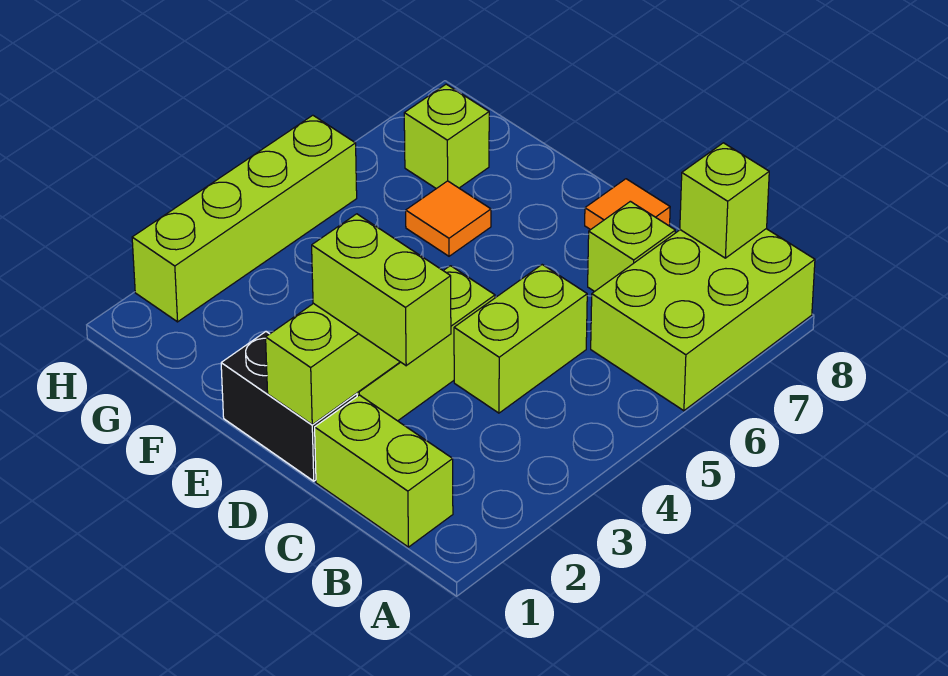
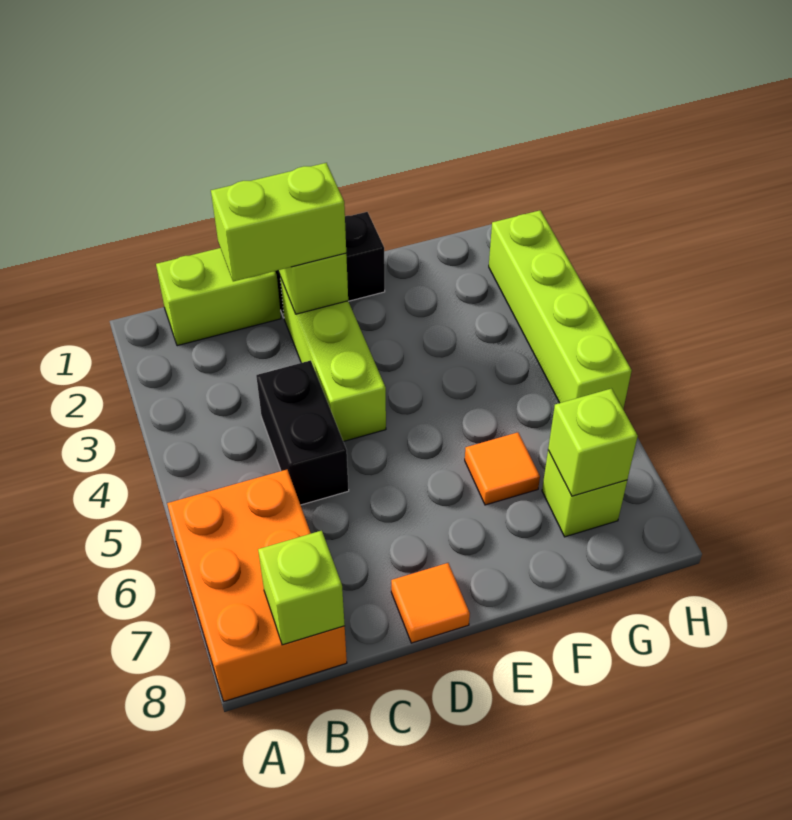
lime 2x3 brick [591,229,815,411] -> orange 2x3 brick [167,470,347,701]
lime 1x2 brick [454,265,587,413] -> black 1x2 brick [256,360,349,505]
lime 1x1 brick [588,201,675,292] -> lime 1x1 brick moved to [548,389,638,496]

